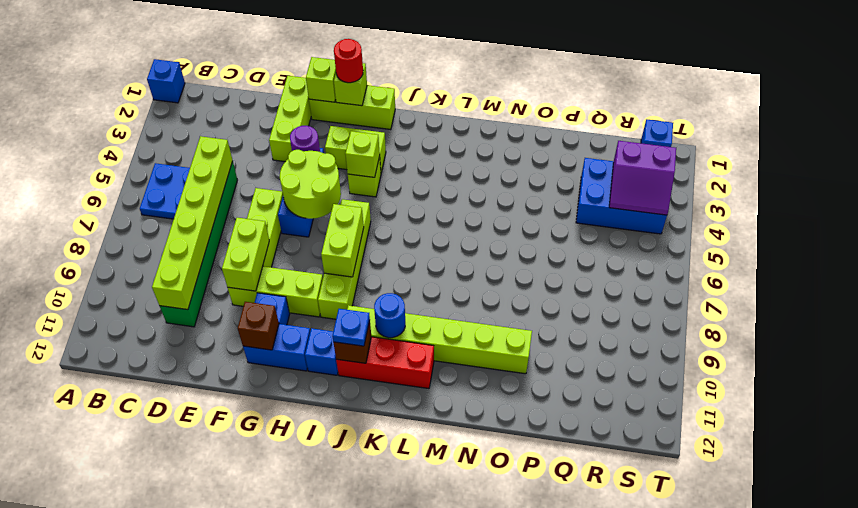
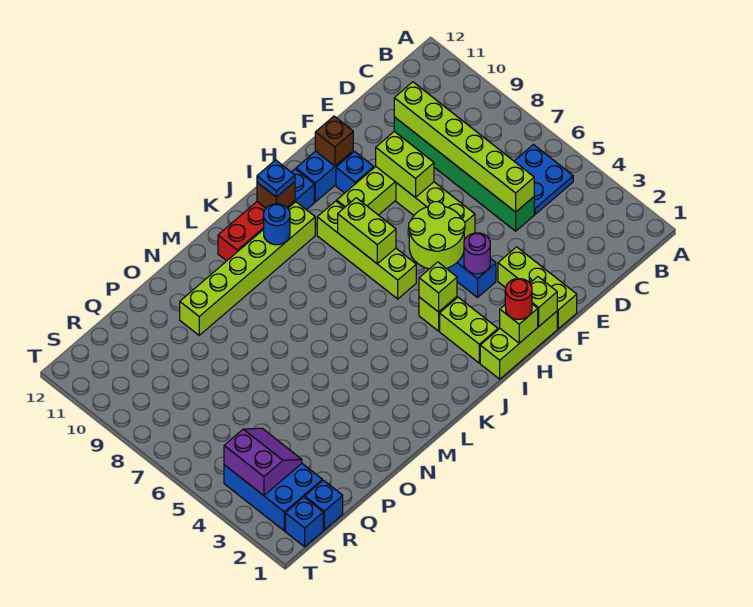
blue 1x1 brick [147,59,185,103] -> blue 1x1 brick moved to [305,480,343,530]
lime 1x2 brick [325,126,386,173] -> lime 1x2 brick turned to [440,297,498,363]
blue 2x3 brick [576,158,667,234] -> blue 2x3 brick turned to [224,464,322,531]
purple 2x2 slope [609,141,676,215] -> purple 2x2 slope turned to [224,428,302,496]

